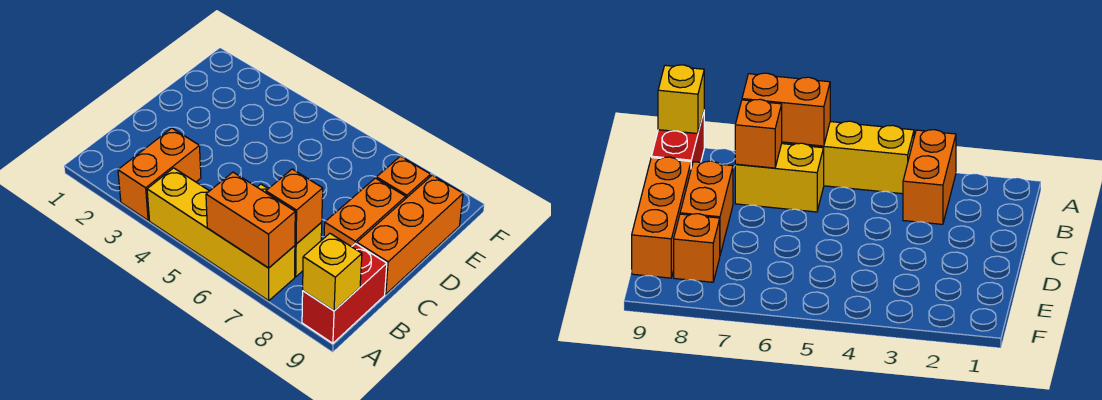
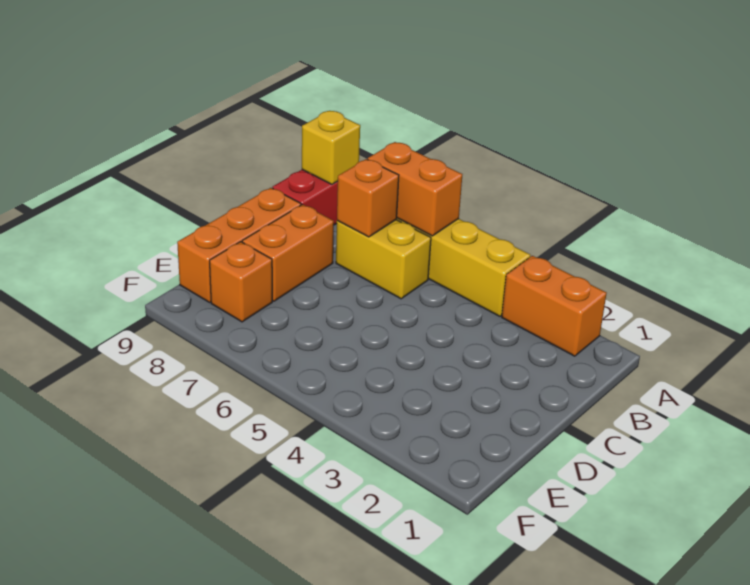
orange 1x2 brick [118,128,201,220] -> orange 1x2 brick turned to [502,256,607,356]

